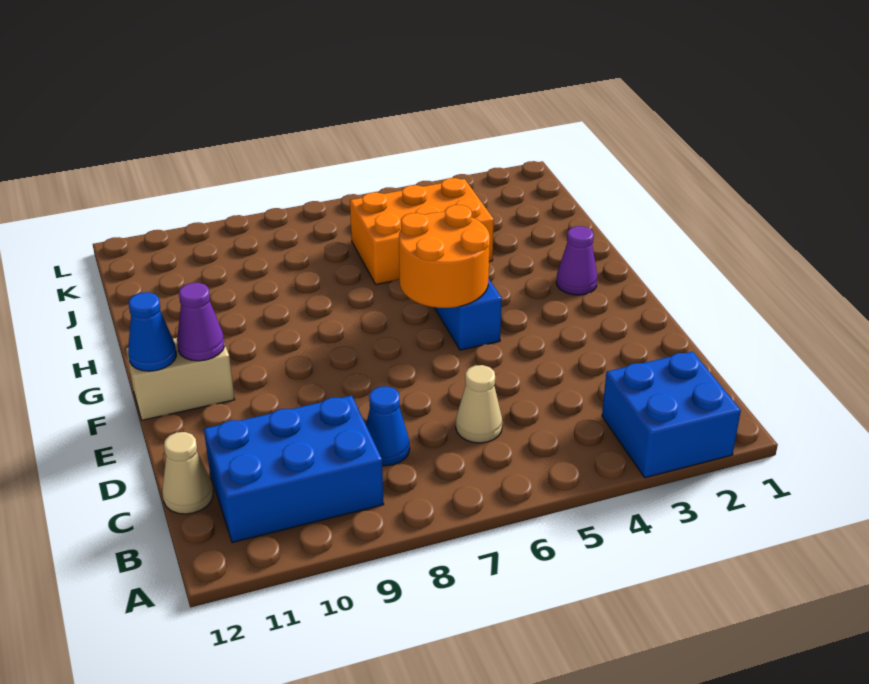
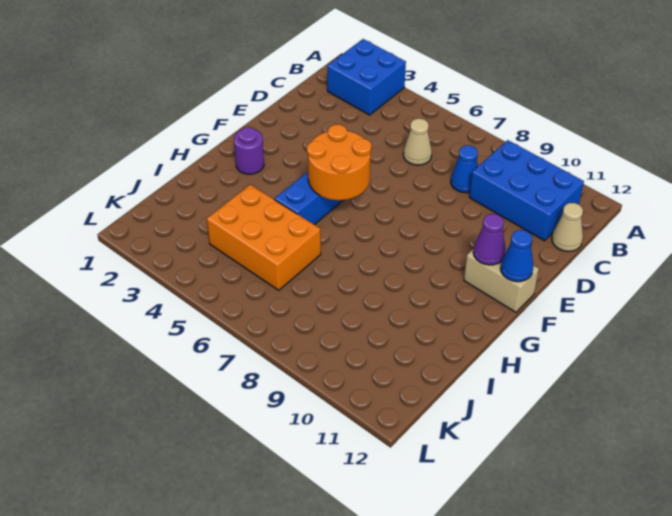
purple 1x1 cone [556,226,597,295] -> purple 1x1 round brick [234,127,264,174]

